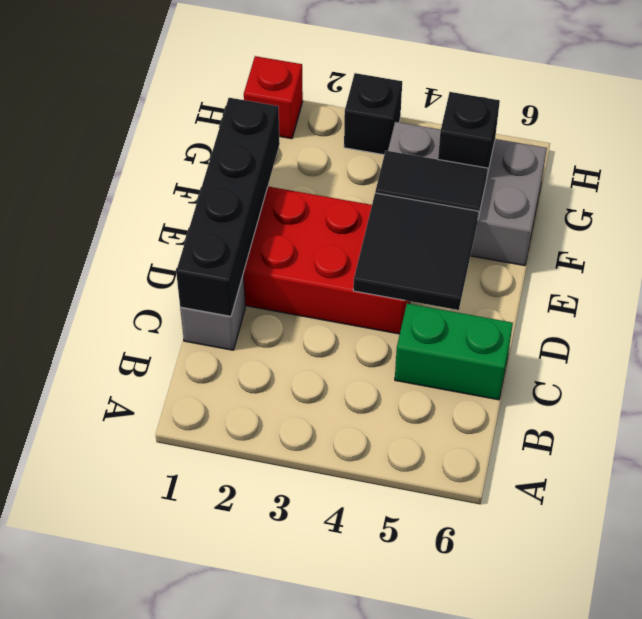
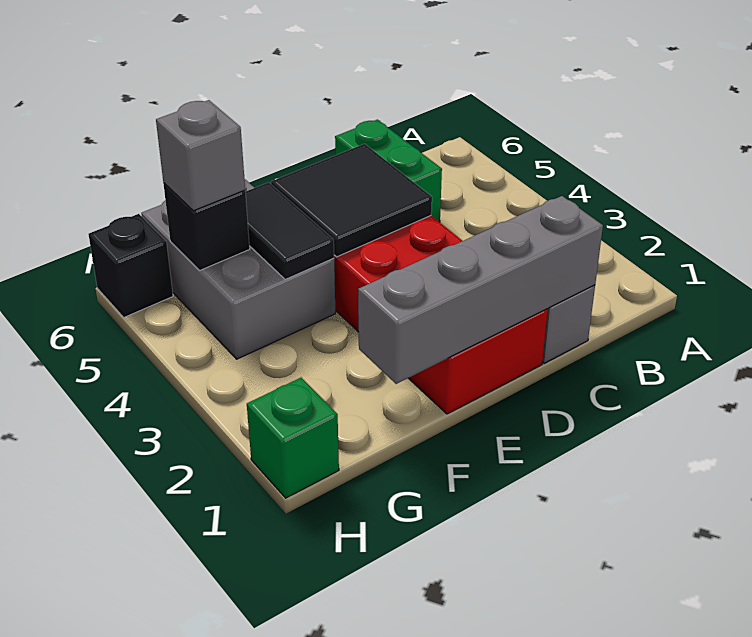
black 1x4 brick [176,98,280,316] -> grey 1x4 brick [358,196,603,384]
none -> grey 1x1 brick [156,100,245,211]
red 1x1 brick [244,56,303,139] -> green 1x1 brick [247,378,339,498]
black 1x1 brick [344,73,402,155] -> black 1x1 brick moved to [88,214,173,317]

